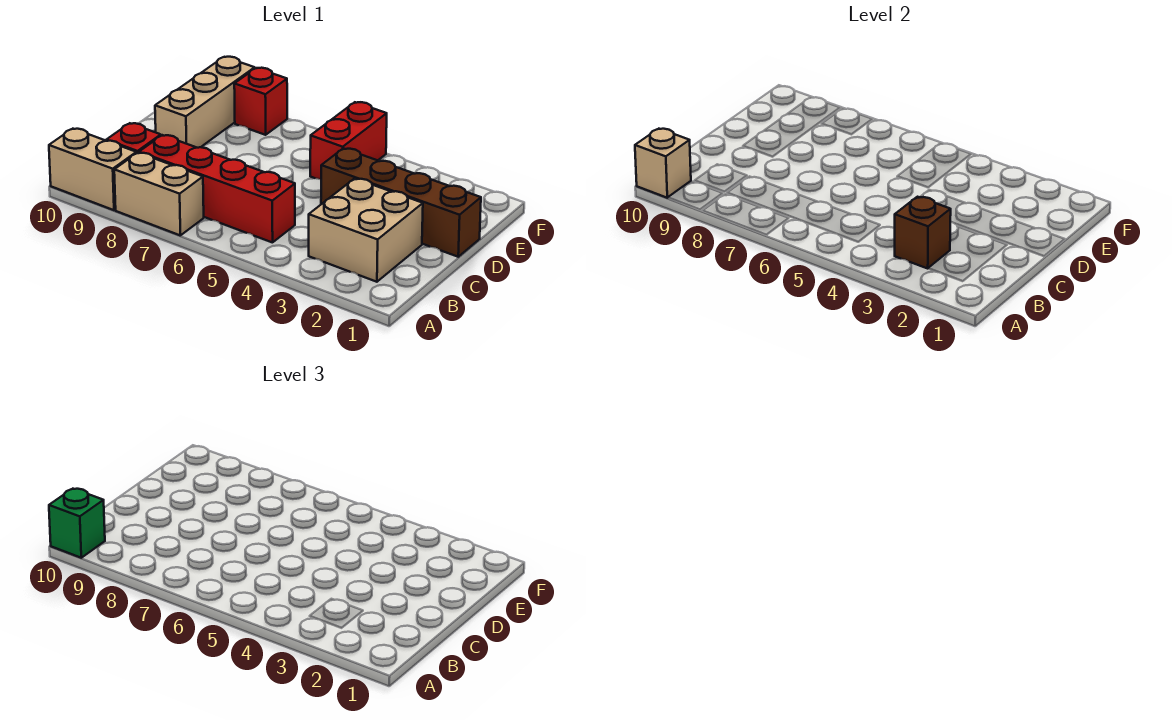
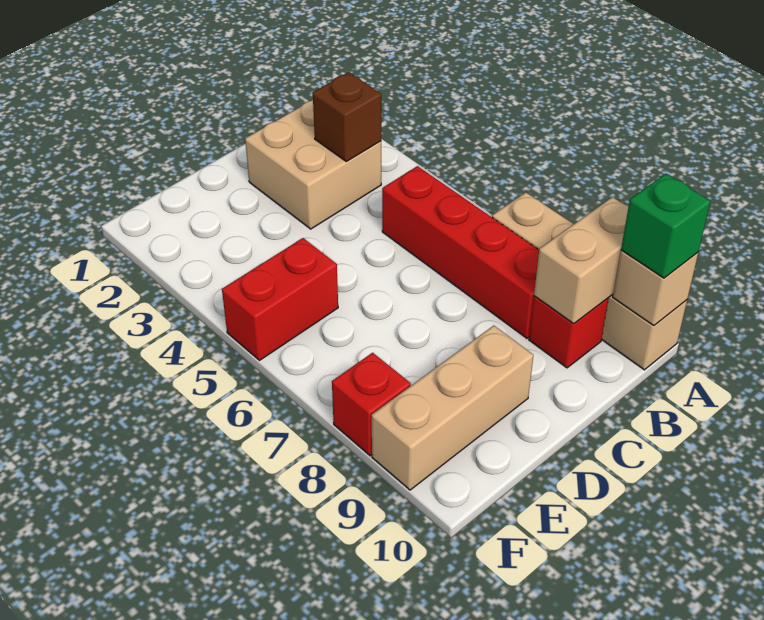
none -> tan 1x2 brick [534,197,629,324]
brown 1x4 brick [321,148,481,257] -> none

